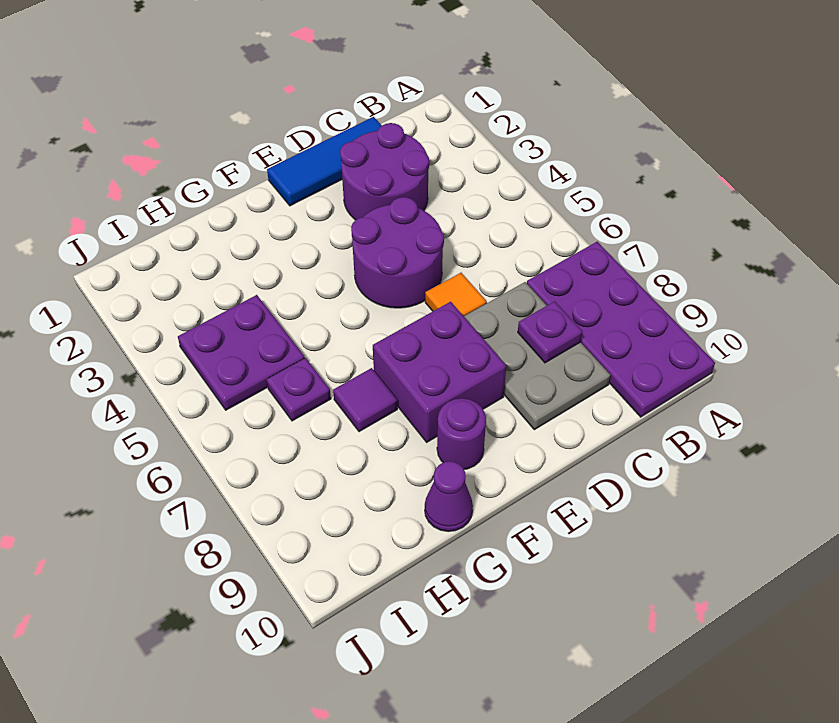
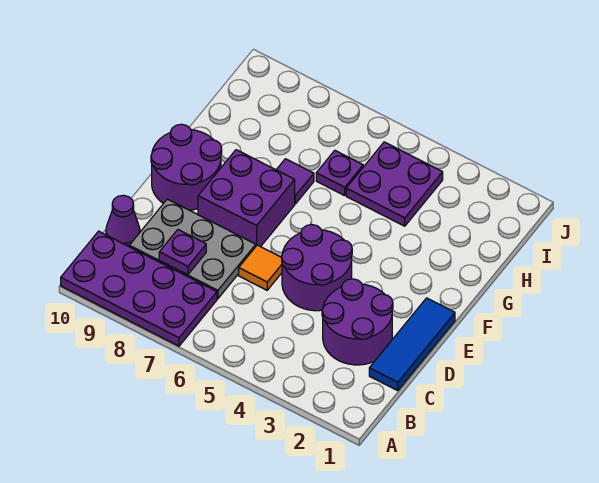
purple 1x1 round brick [437,398,486,469] -> purple 2x2 round brick [151,124,222,210]
purple 1x1 cone [425,461,473,532] -> purple 1x1 cone moved to [106,195,140,246]

